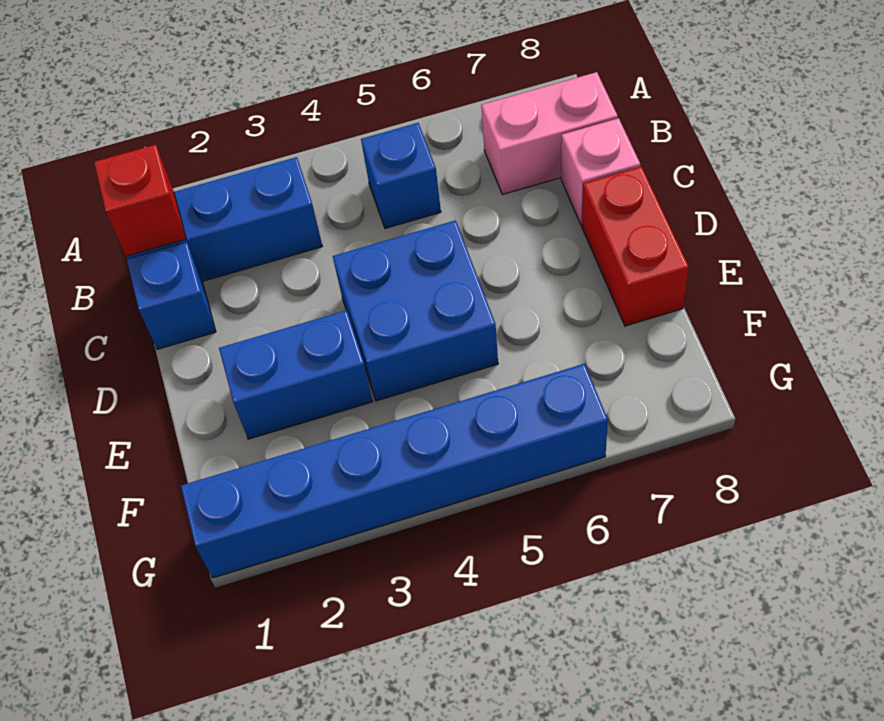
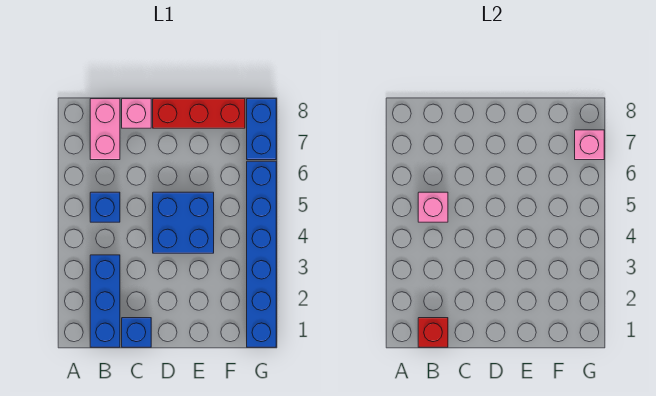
none -> pink 1x1 brick [418,192,448,222]
red 1x2 brick [582,166,689,326] -> red 1x3 brick [153,99,245,128]
blue 1x2 brick [219,310,373,439] -> blue 1x2 brick moved to [247,99,276,160]
none -> pink 1x1 brick [575,130,604,160]

